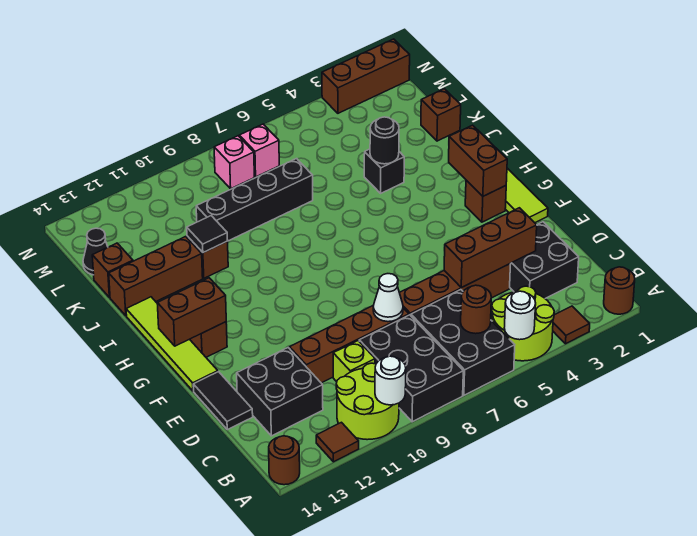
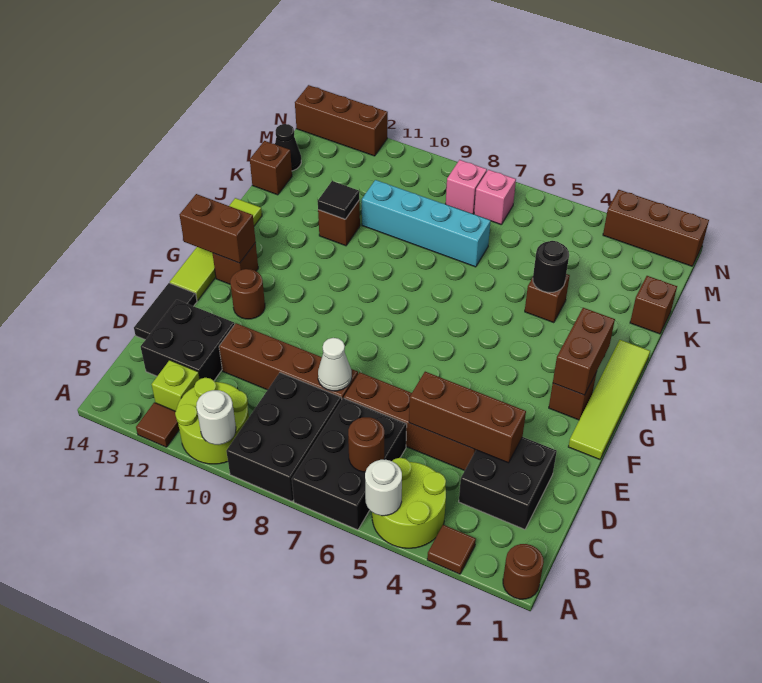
brown 1x1 round brick [269,436,300,485] -> brown 1x1 round brick moved to [230,269,265,319]
lime 1x1 brick [333,341,375,382] -> lime 1x1 brick moved to [151,360,200,411]
black 1x1 brick [364,149,404,193] -> brown 1x1 brick [525,274,570,323]
brown 1x3 brick [109,237,203,316] -> brown 1x3 brick moved to [295,85,388,156]
black 1x4 brick [196,159,313,241] -> cyan 1x4 brick [362,180,490,267]

